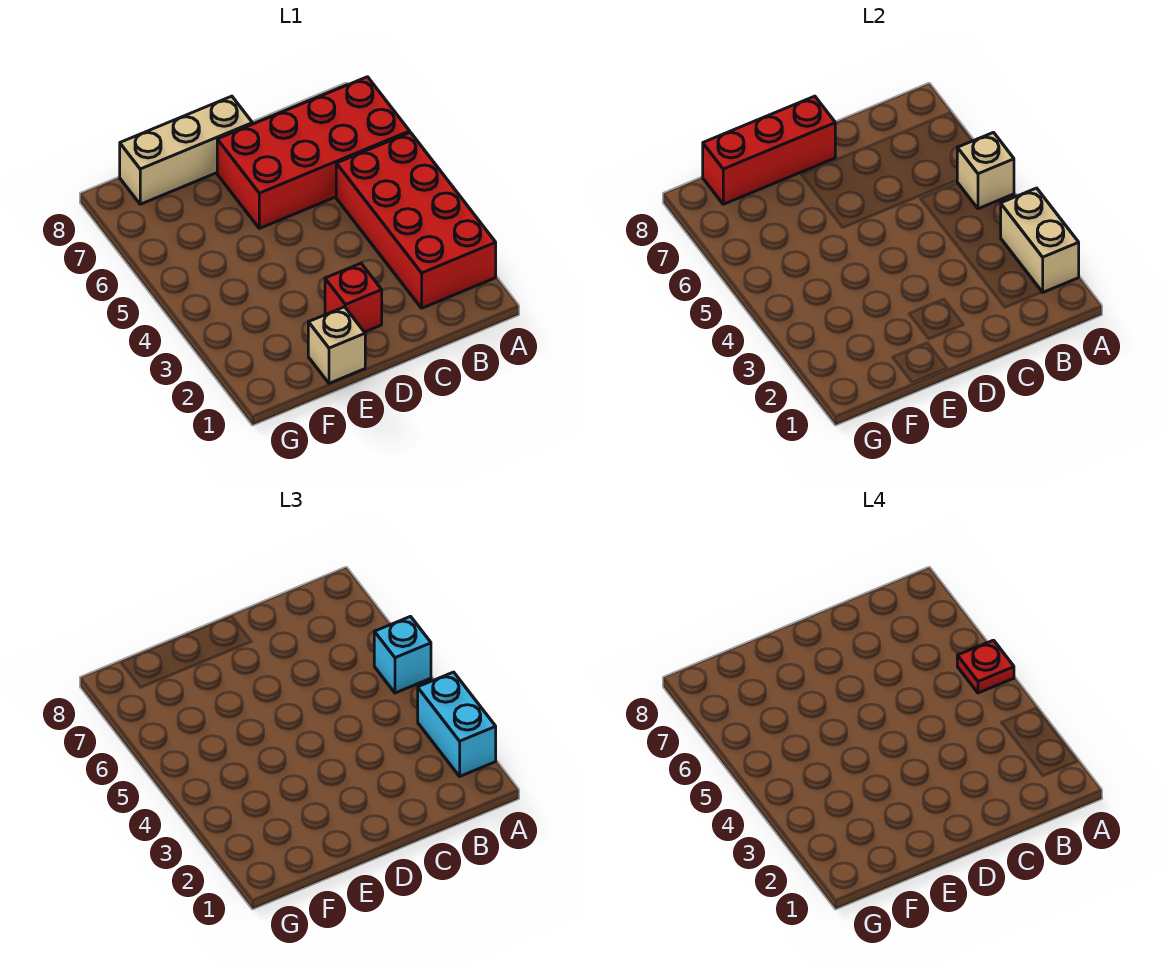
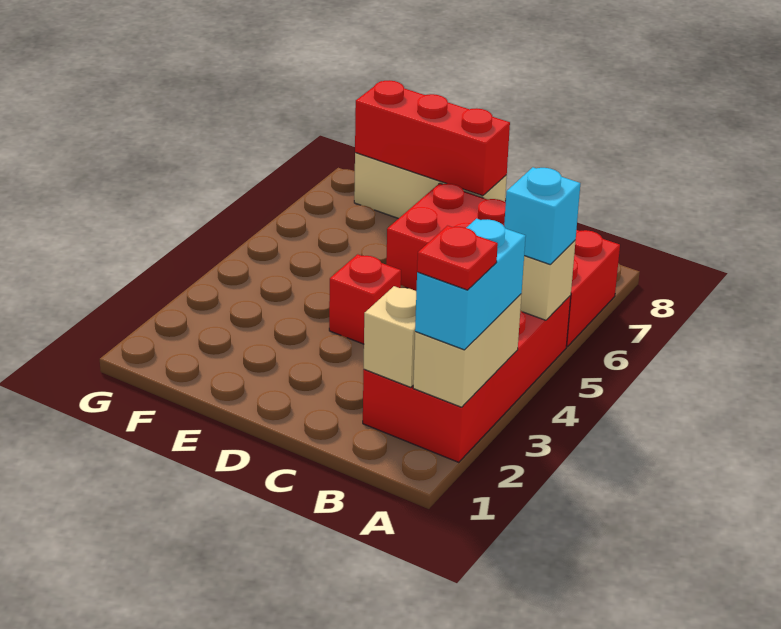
red 1x1 plate [957,640,1014,693] -> red 1x1 plate moved to [417,226,498,290]
red 1x1 brick [325,263,382,332] -> red 1x1 brick moved to [329,254,401,344]
tan 1x1 brick [308,307,365,383] -> tan 1x1 brick moved to [364,286,416,387]

